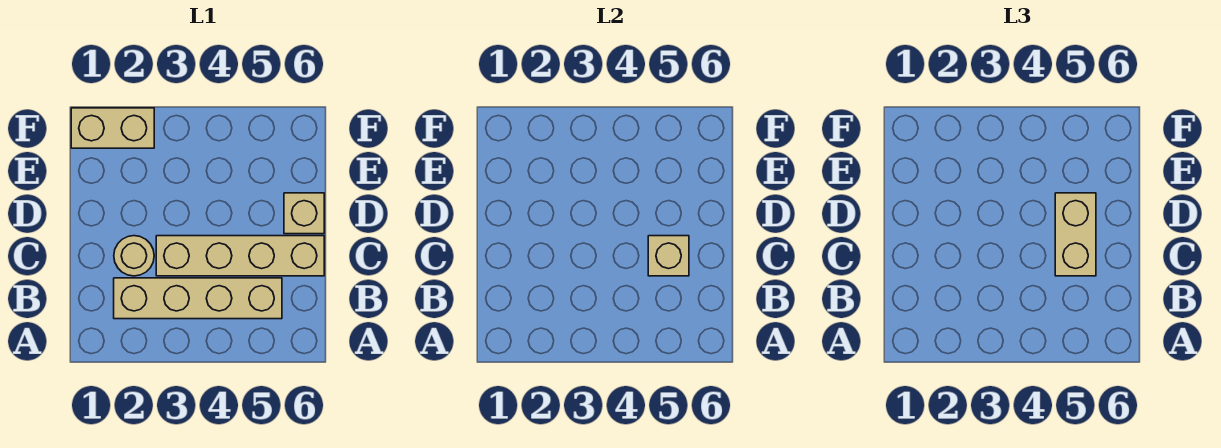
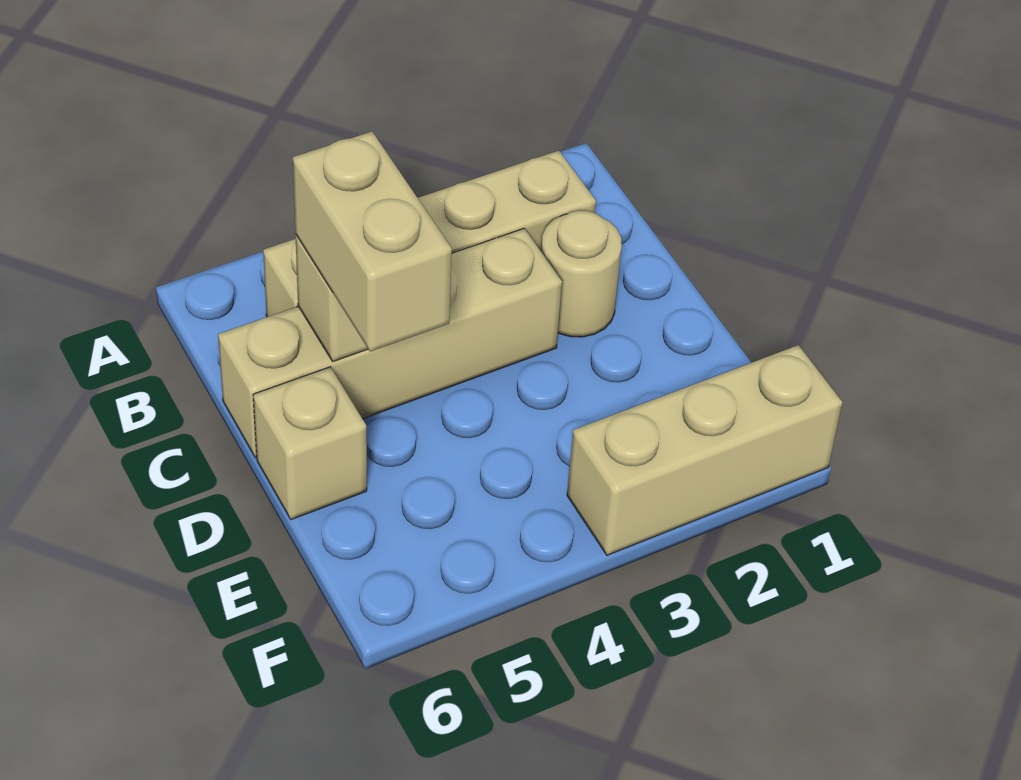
tan 1x2 brick [71,108,154,148] -> tan 1x3 brick [567,345,842,555]

